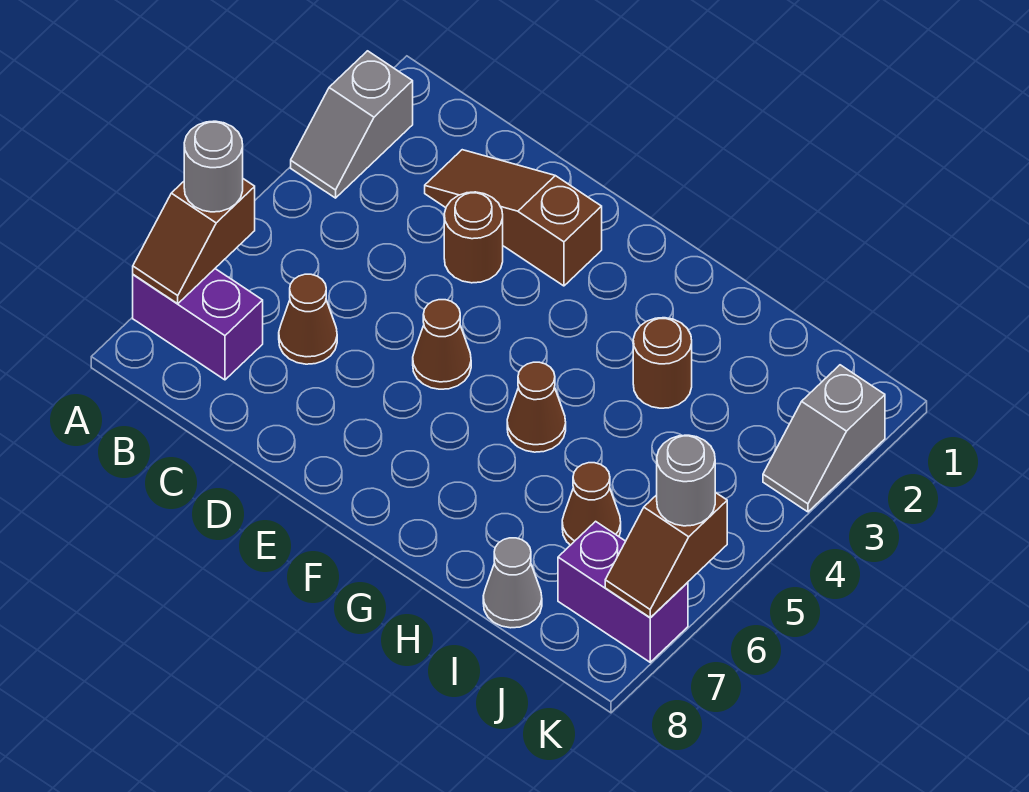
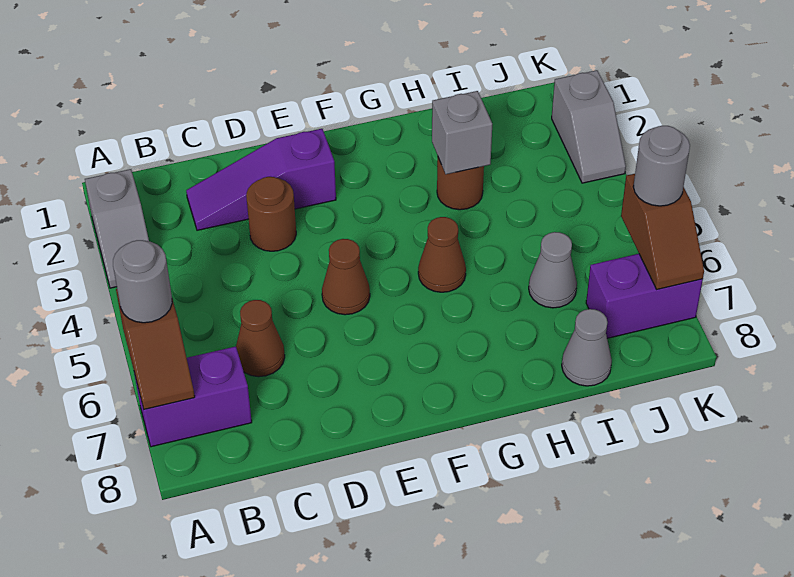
brown 1x3 slope [425,150,602,286] -> purple 1x3 slope [186,129,336,230]
none -> grey 1x1 brick [432,91,492,174]
brown 1x1 cone [562,463,621,545] -> grey 1x1 cone [529,232,577,308]

